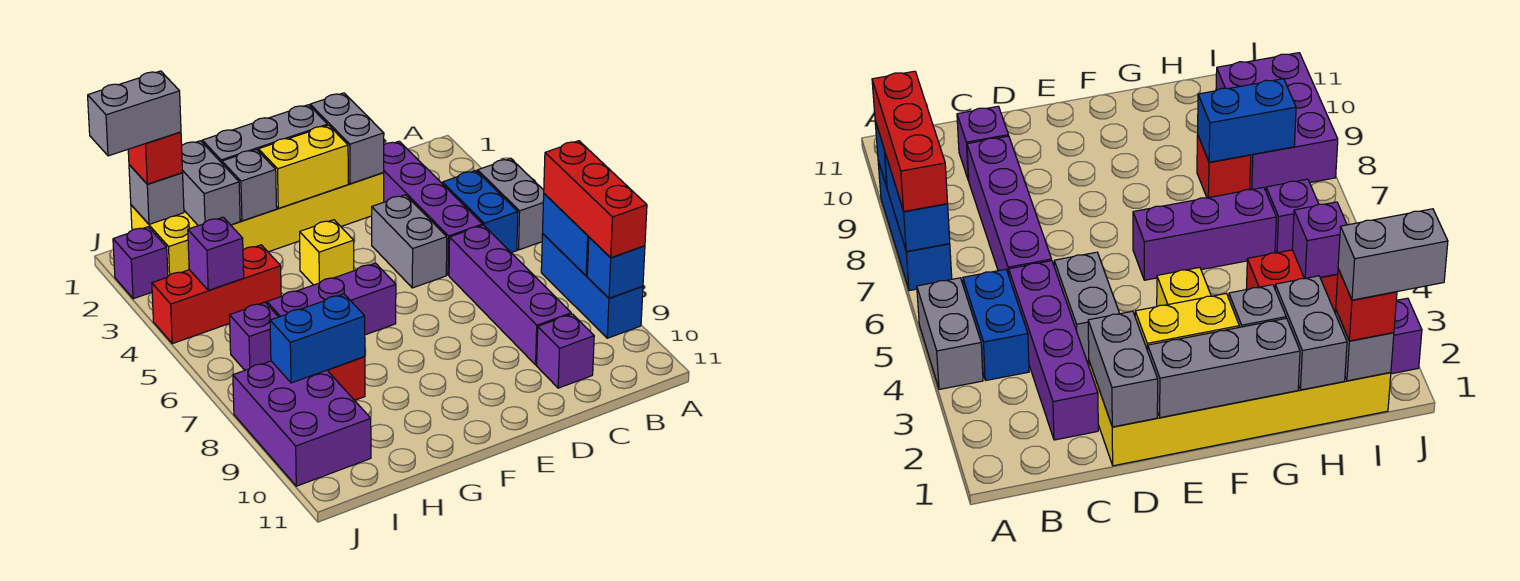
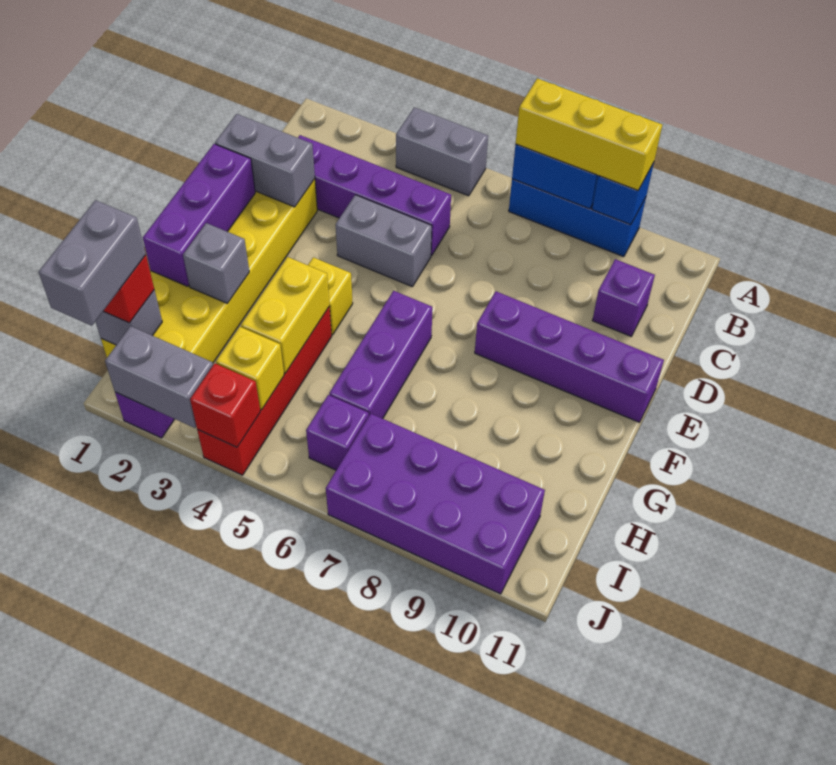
red 1x3 brick [544,141,647,258] -> yellow 1x3 brick [516,78,662,190]
blue 1x2 brick [443,171,518,253] -> none
purple 1x4 brick [449,225,571,365] -> purple 1x4 brick moved to [475,292,664,422]
grey 1x3 brick [202,105,328,163] -> purple 1x3 brick [143,144,255,286]
yellow 1x2 brick [258,125,348,208] -> yellow 1x2 brick moved to [241,257,329,373]
grey 1x2 brick [182,141,240,226] -> grey 1x2 brick moved to [105,326,213,428]
red 1x3 brick [152,245,281,344] -> red 1x4 brick [197,307,332,475]
red 1x1 brick [327,357,365,400] -> red 1x1 brick moved to [190,364,260,447]
blue 1x2 brick [270,294,365,383] -> none
purple 1x1 brick [188,217,244,291] -> yellow 1x1 brick [216,327,284,410]
purple 2x3 brick [233,361,371,486] -> purple 2x4 brick [326,414,545,594]

